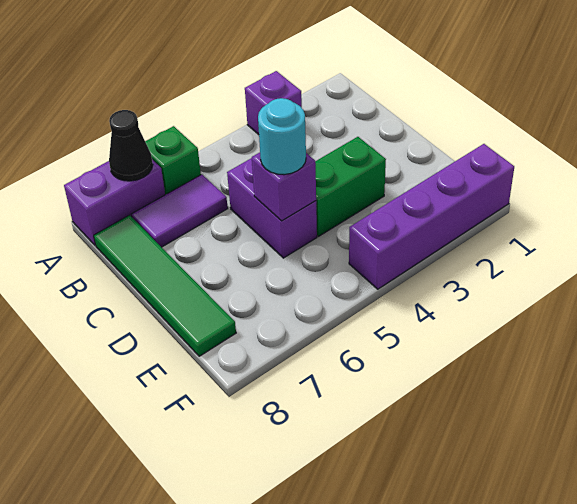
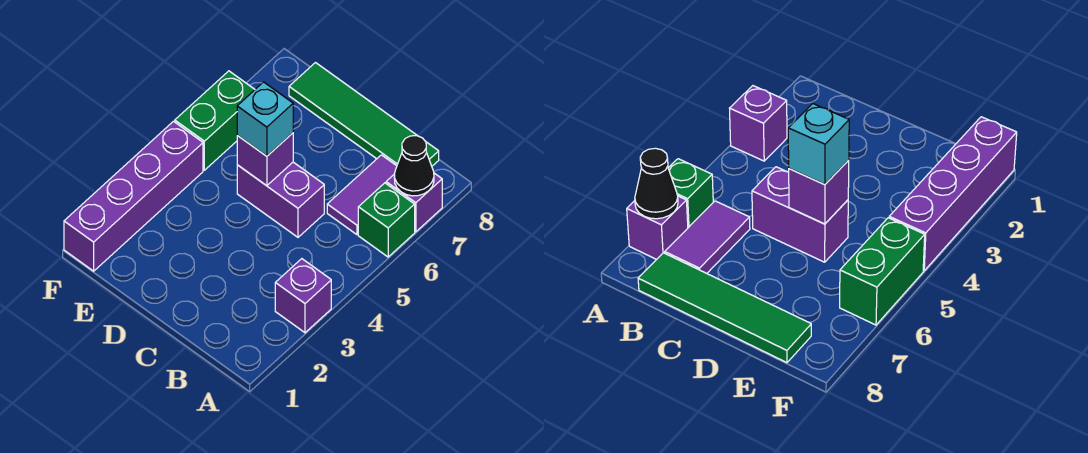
purple 1x2 brick [64,160,165,245] -> purple 1x1 brick [386,173,442,232]
green 1x2 brick [315,137,386,236] -> green 1x2 brick moved to [175,71,255,170]
cyan 1x1 round brick [258,98,306,175] -> cyan 1x1 brick [237,82,293,156]

